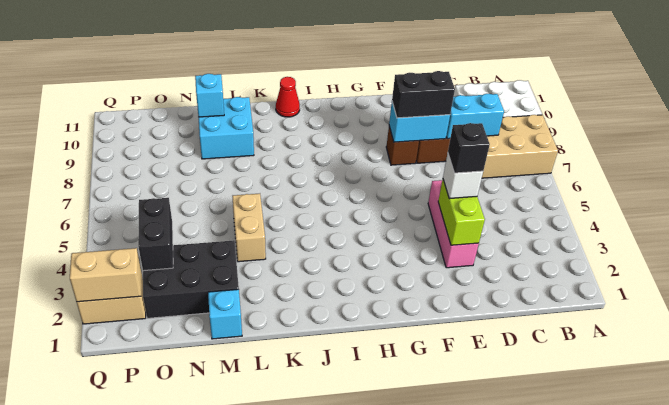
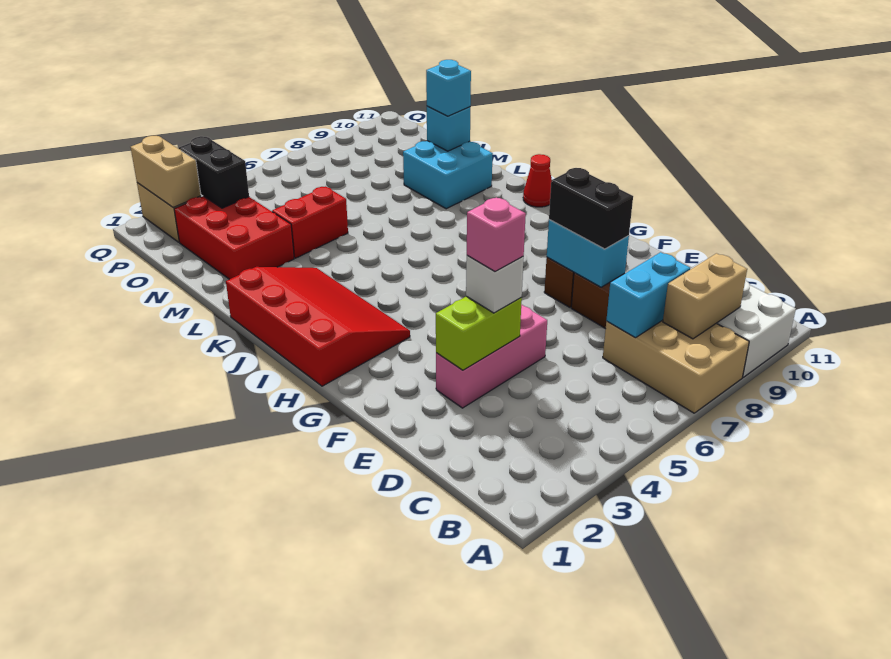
cyan 1x2 brick [446,94,504,139] -> cyan 1x2 brick turned to [606,252,690,338]
black 1x1 brick [448,123,490,173] -> pink 1x1 brick [467,197,526,271]
none -> red 3x4 slope [226,267,410,386]
tan 1x2 brick [232,194,266,262] -> tan 1x2 brick moved to [663,253,747,339]
cyan 1x1 brick [208,289,242,339] -> cyan 1x1 brick moved to [426,60,471,116]
black 2x3 brick [143,240,239,318] -> red 2x3 brick [174,196,294,279]
none -> red 1x2 brick [272,186,348,258]
black 1x2 brick [138,198,173,271] -> black 1x2 brick turned to [179,136,249,208]

